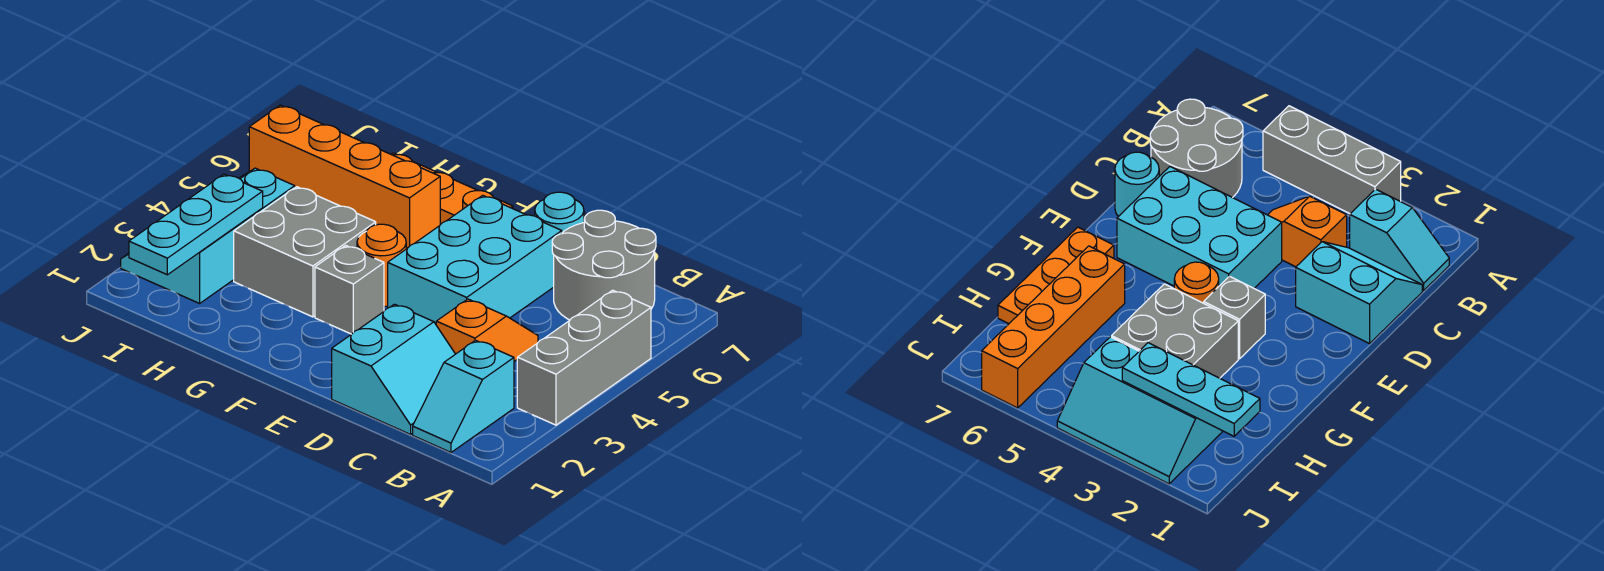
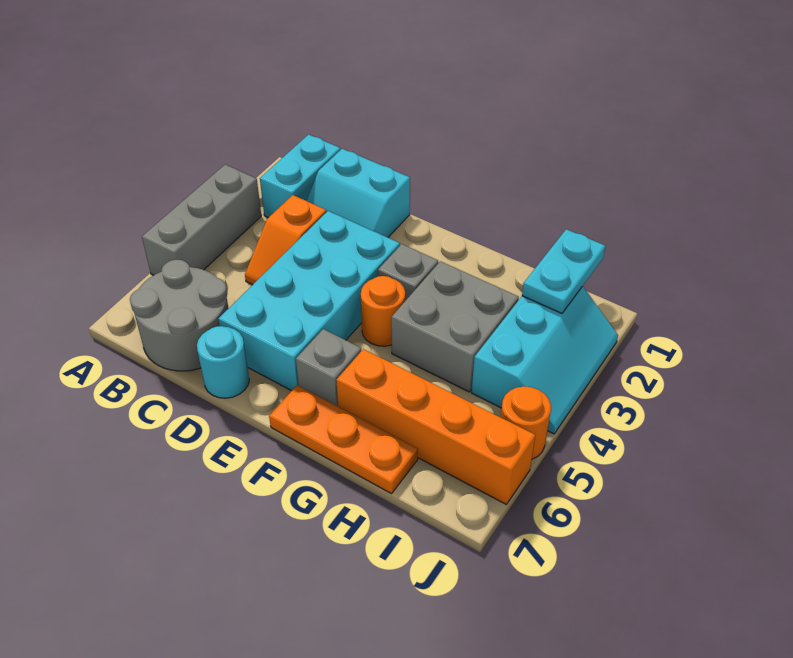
cyan 1x2 slope [413,340,514,452] -> cyan 1x2 brick [260,135,340,218]
cyan 2x2 slope [332,304,455,434] -> cyan 2x2 slope turned to [306,149,410,237]
cyan 2x3 brick [388,195,562,324] -> cyan 2x4 brick [218,211,400,391]
none -> grey 1x1 brick [296,329,361,406]
cyan 1x3 plate [129,174,263,275] -> cyan 1x2 plate [522,229,605,313]
none -> orange 1x1 round brick [501,386,551,459]

